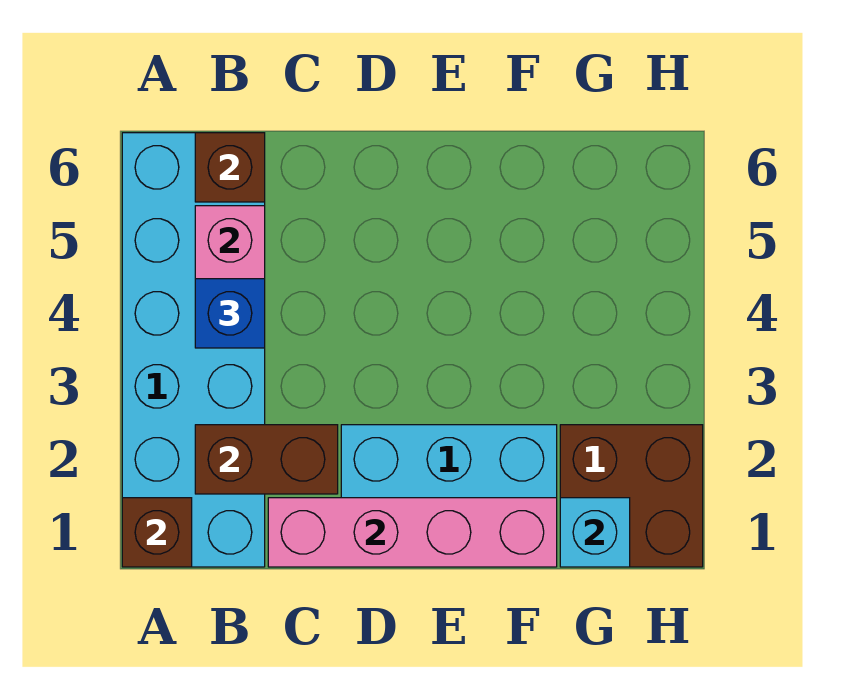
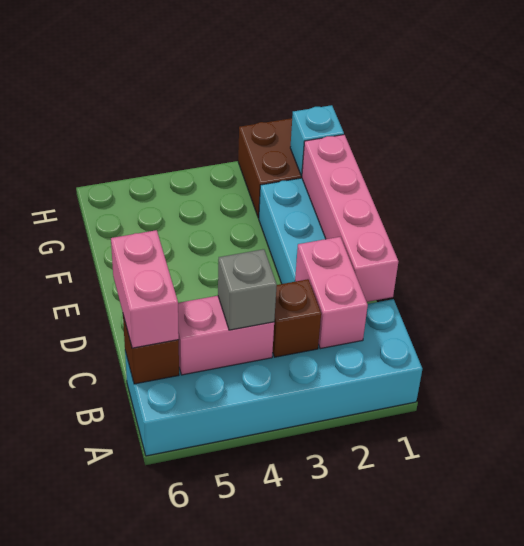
brown 1x1 brick [122,498,192,567] -> brown 1x1 brick moved to [273,279,321,357]
brown 1x2 brick [195,425,338,494] -> pink 1x2 brick [295,237,368,349]
blue 1x1 brick [195,279,265,348] -> grey 1x1 brick [218,249,277,330]
none -> pink 1x2 brick [111,230,179,348]

